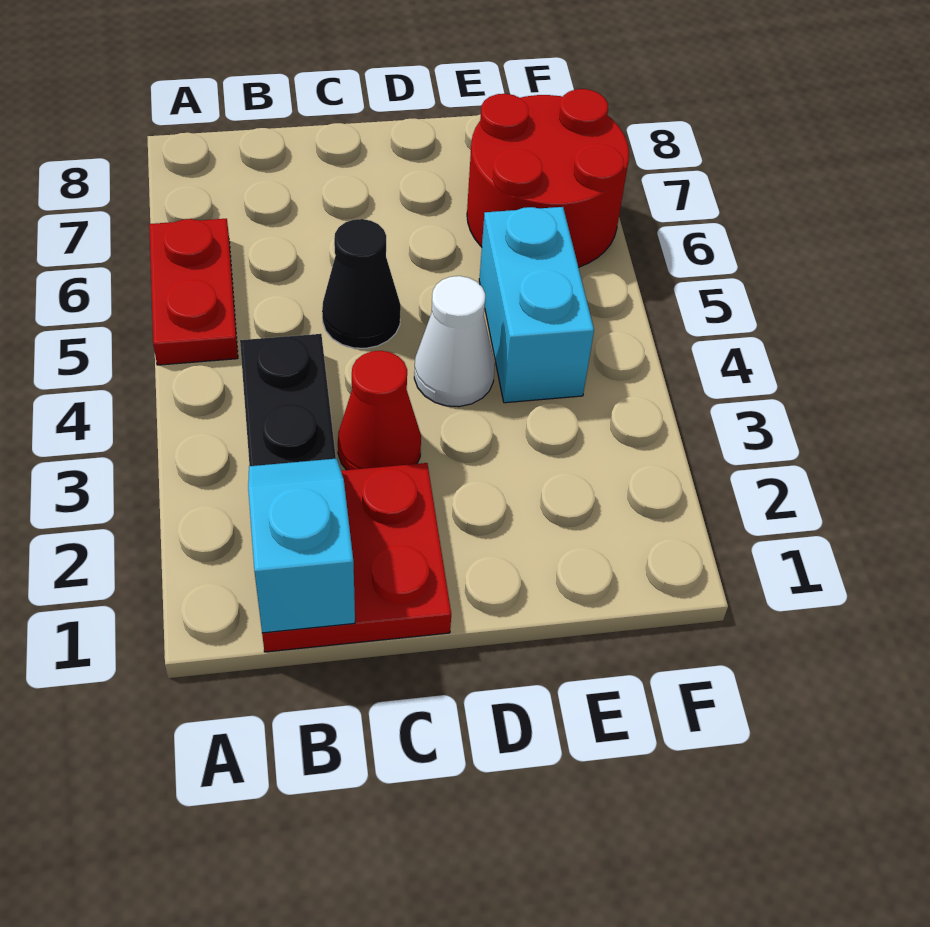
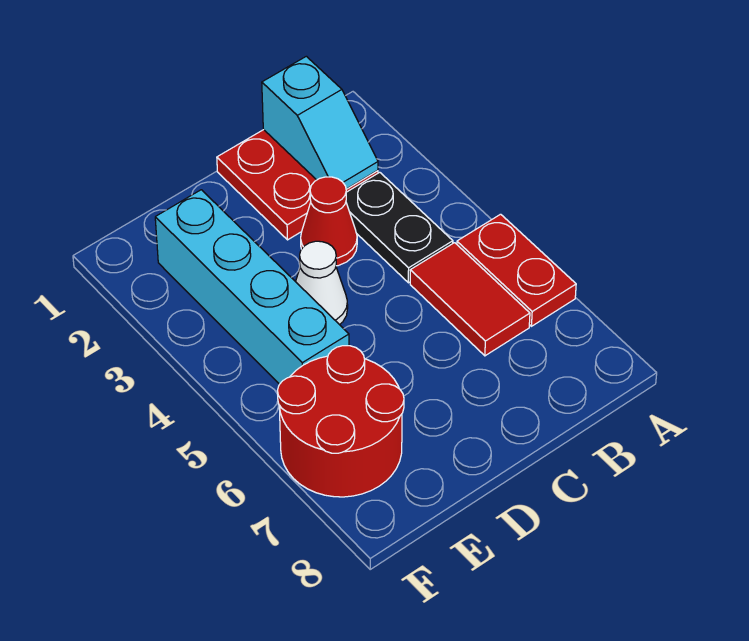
none -> red 1x2 tile [410,243,530,356]
black 1x1 cone [322,219,401,348] -> none
cyan 1x2 brick [479,207,594,403] -> cyan 1x4 brick [155,190,349,384]

